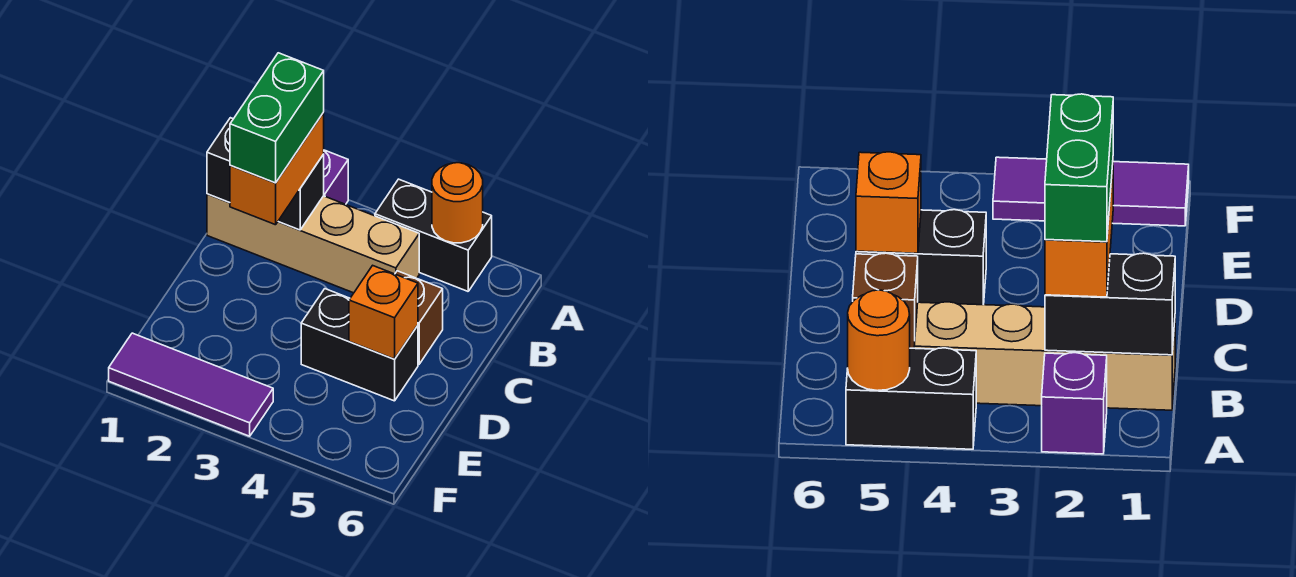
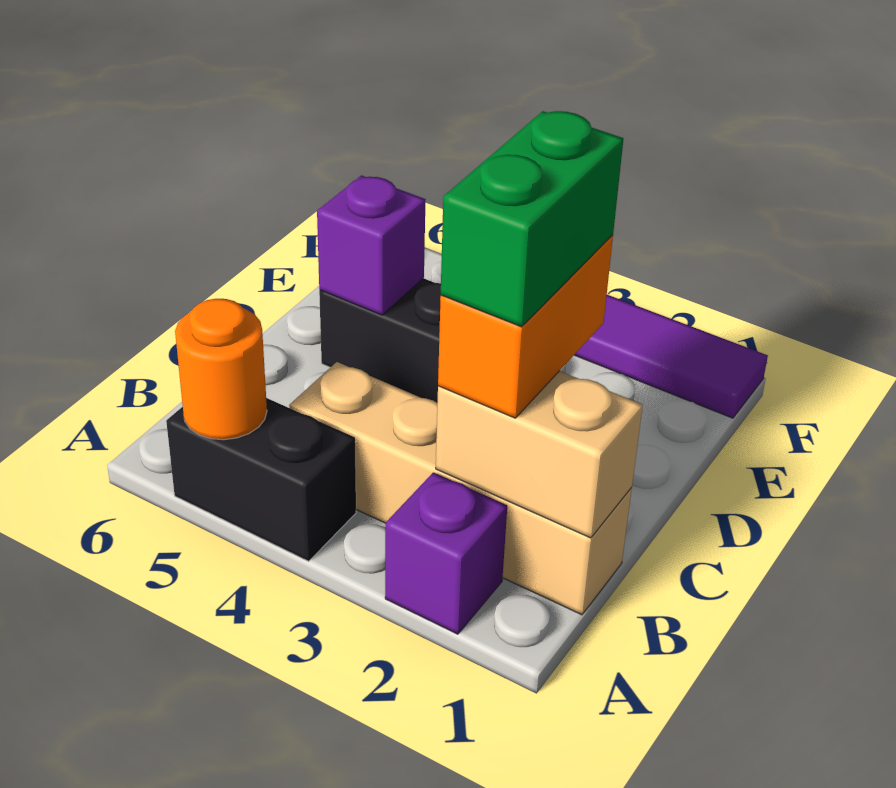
black 1x2 brick [207,118,324,230] -> tan 1x2 brick [436,371,643,538]
brown 1x1 brick [395,271,443,364] -> none
orange 1x1 brick [349,265,418,359] -> purple 1x1 brick [317,175,426,315]

